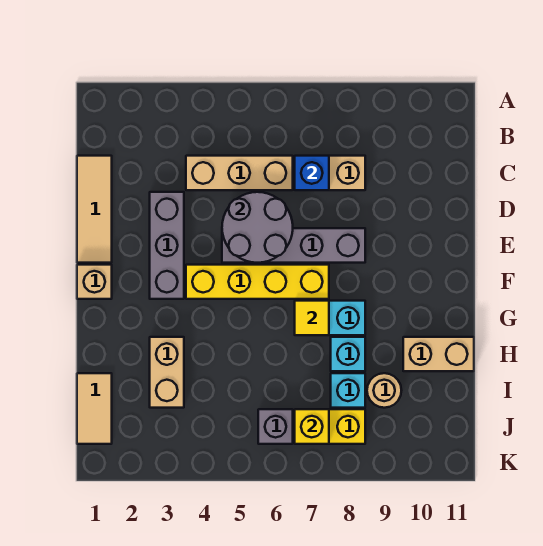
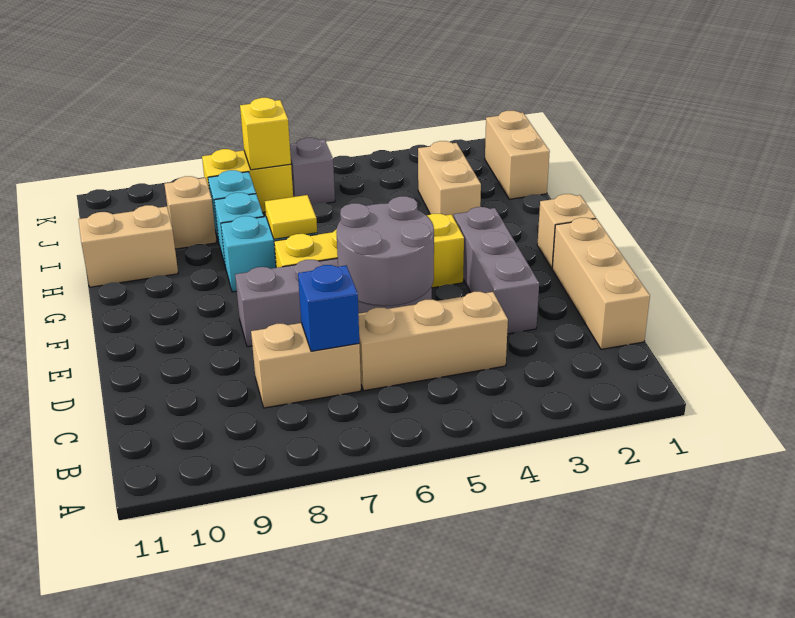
tan 1x3 tile [77,156,112,263] -> tan 1x3 brick [552,218,650,349]
tan 1x2 tile [77,373,112,444] -> tan 1x2 brick [485,111,550,199]
tan 1x1 round brick [367,373,401,408] -> tan 1x1 brick [164,176,217,249]

